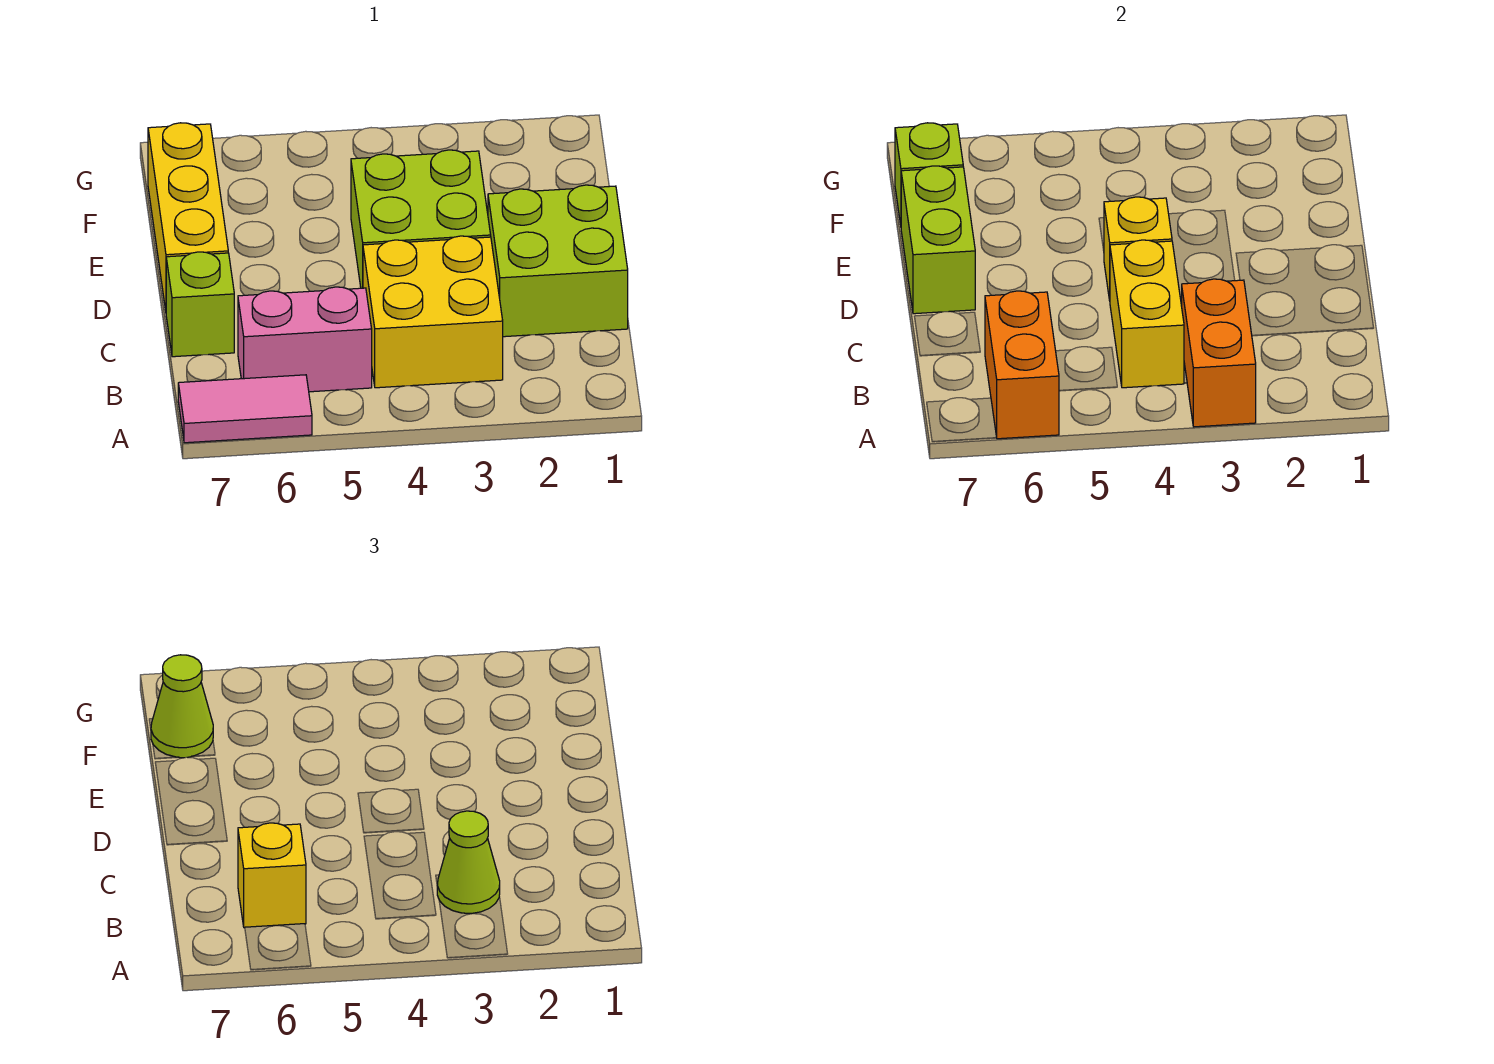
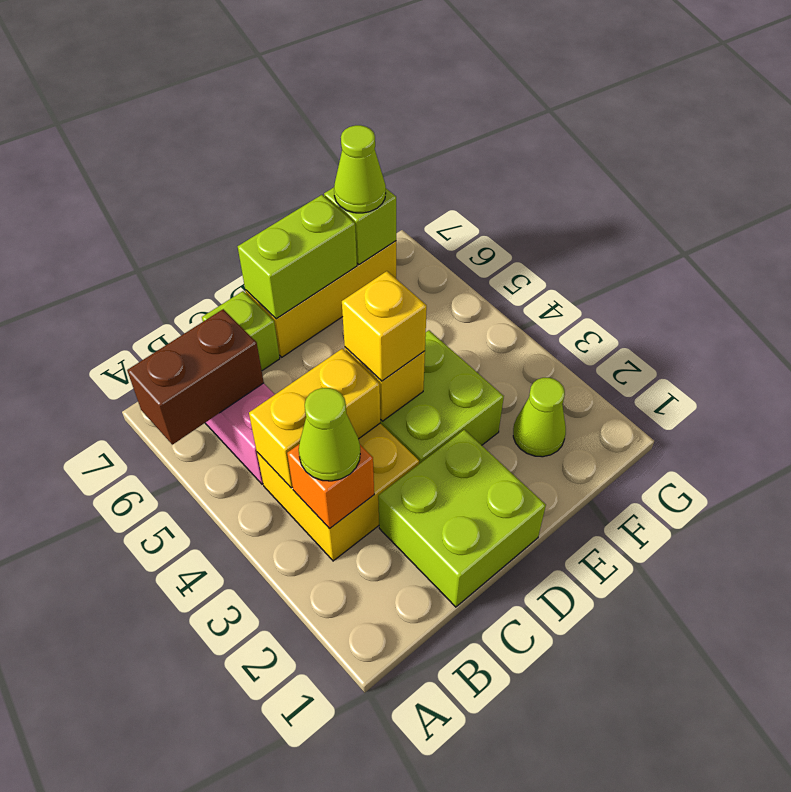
orange 1x2 brick [1181,279,1256,427] -> orange 1x1 brick [287,445,374,529]
pink 1x2 tile [178,375,312,443] -> none
orange 1x2 brick [985,291,1059,439] -> brown 1x2 brick [127,309,264,445]
yellow 1x1 brick [238,823,306,928] -> yellow 1x1 brick moved to [342,271,427,381]
none -> lime 1x1 cone [513,378,566,457]

